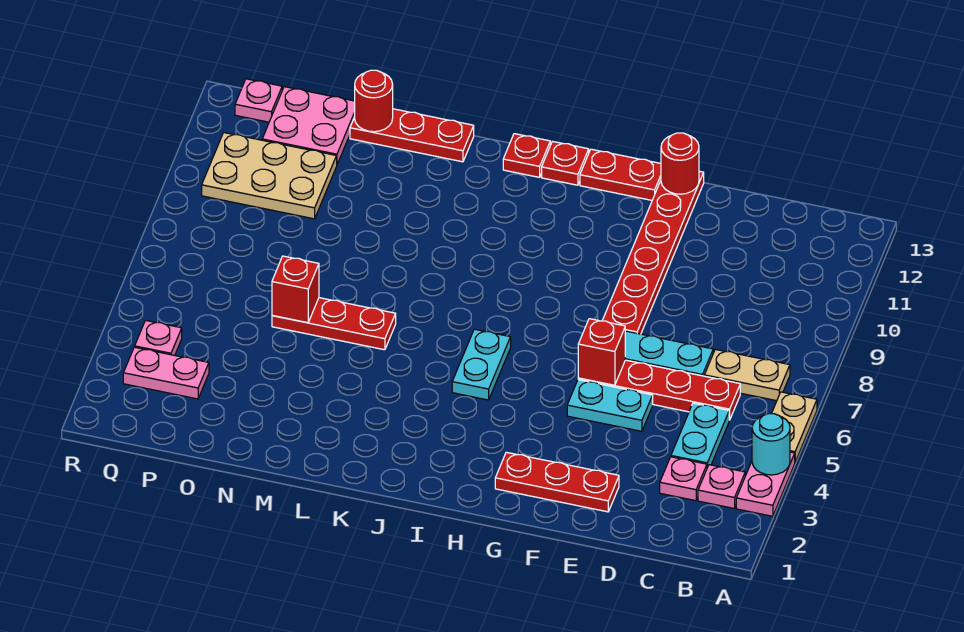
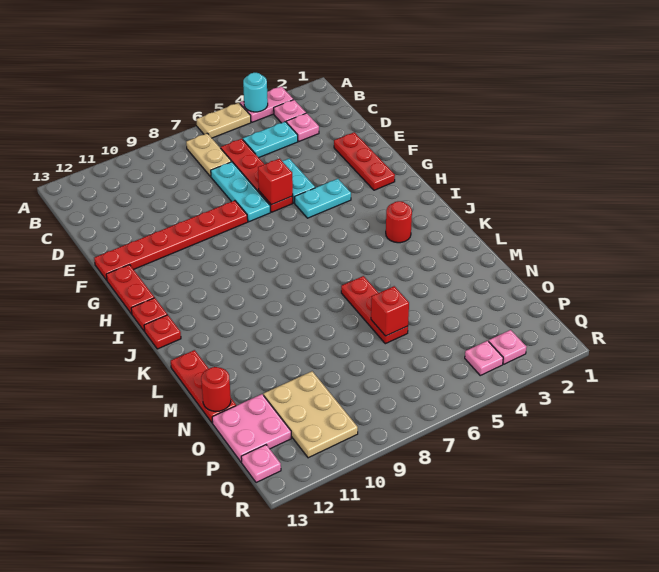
red 1x1 round brick [661,133,699,194] -> red 1x1 round brick moved to [386,201,412,243]
cyan 1x2 plate [452,329,511,400] -> cyan 1x2 plate moved to [295,179,351,218]
pink 1x2 plate [123,347,209,399] -> pink 1x1 plate [489,330,526,364]

